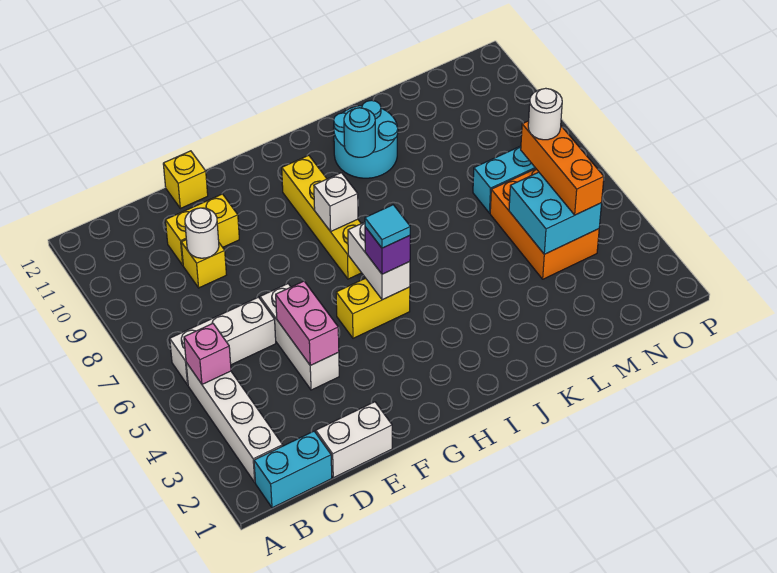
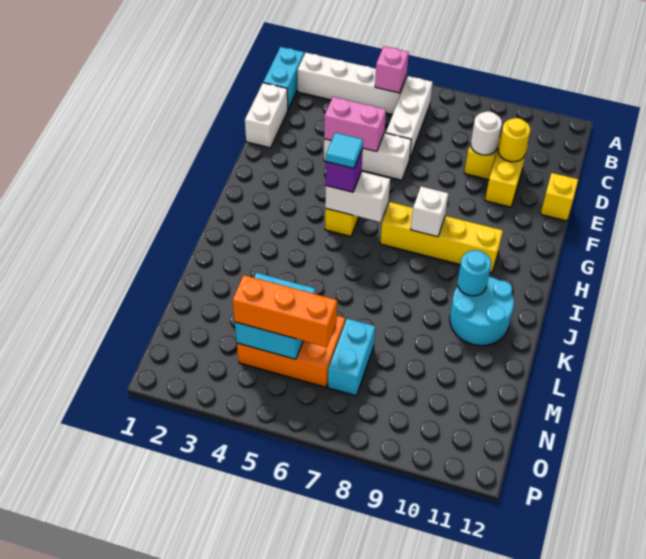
none -> yellow 1x1 round brick [498,118,530,162]
white 1x1 round brick [528,88,562,140] -> none

